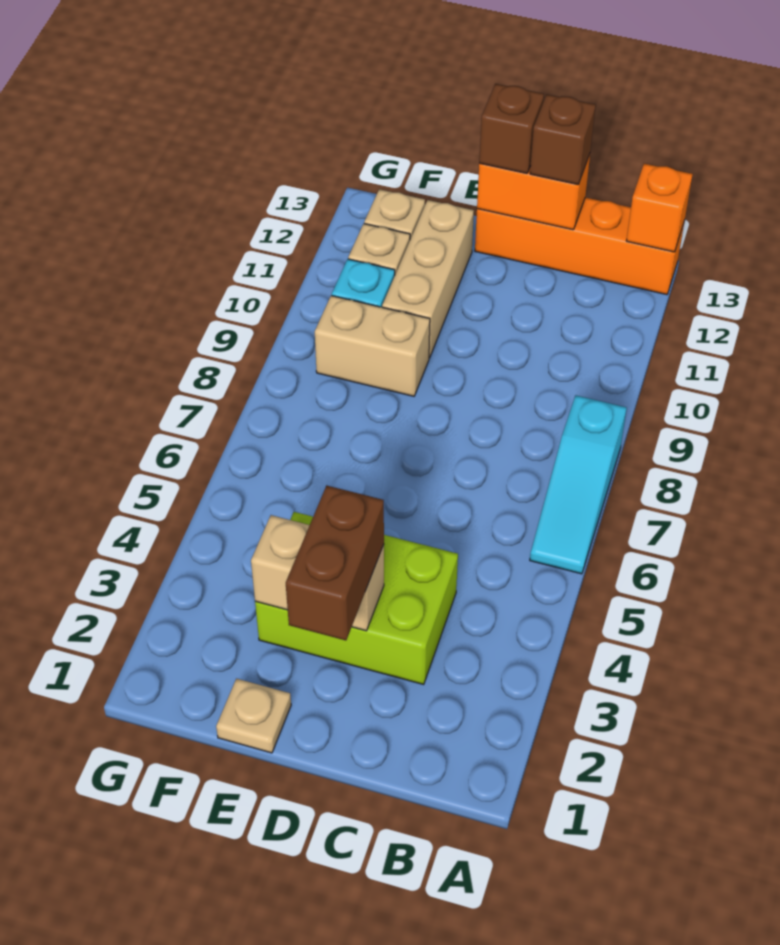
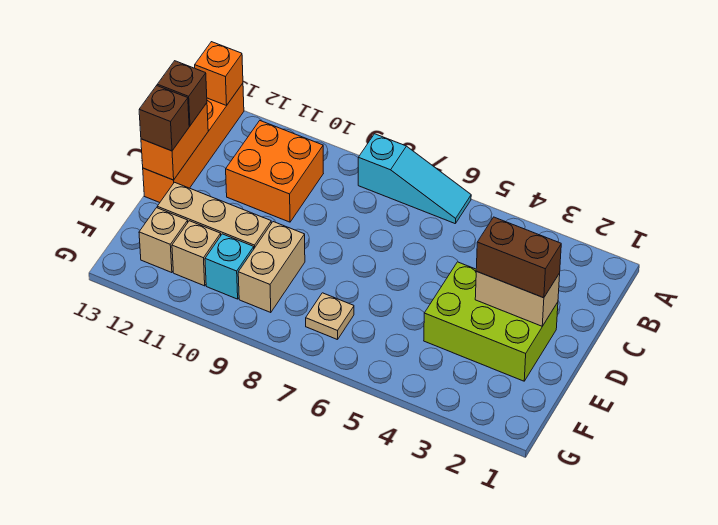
none -> orange 2x2 brick [226,121,323,222]
lime 2x3 brick [255,512,458,684] -> lime 2x3 brick turned to [424,262,558,381]
tan 1x2 brick [251,515,384,631] -> tan 1x2 brick turned to [475,271,560,326]
tan 1x1 plate [216,679,291,753] -> tan 1x1 plate moved to [306,293,354,340]

